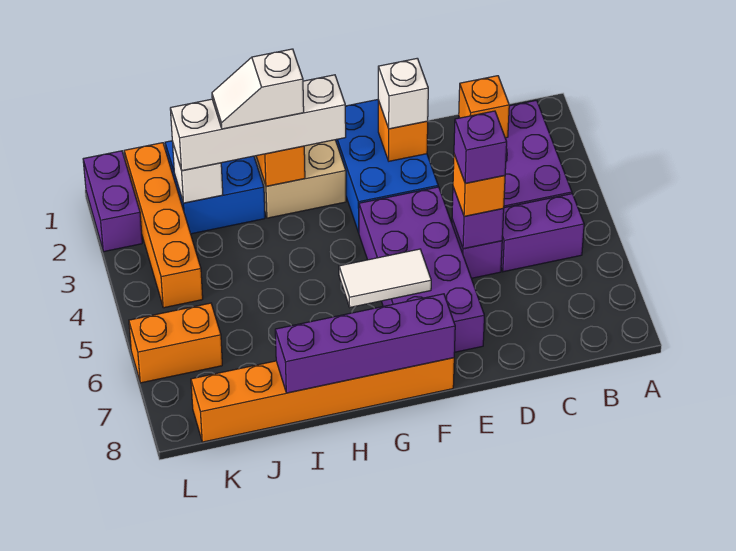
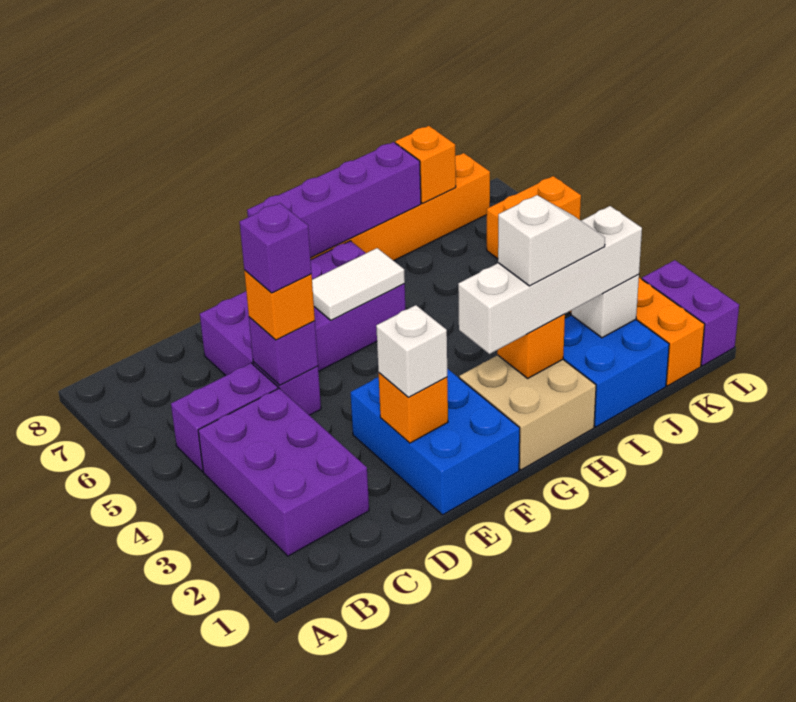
orange 1x1 brick [459,76,509,138] -> orange 1x1 brick moved to [395,126,456,203]
purple 2x4 brick [359,187,484,352] -> purple 2x4 brick turned to [200,241,405,375]

